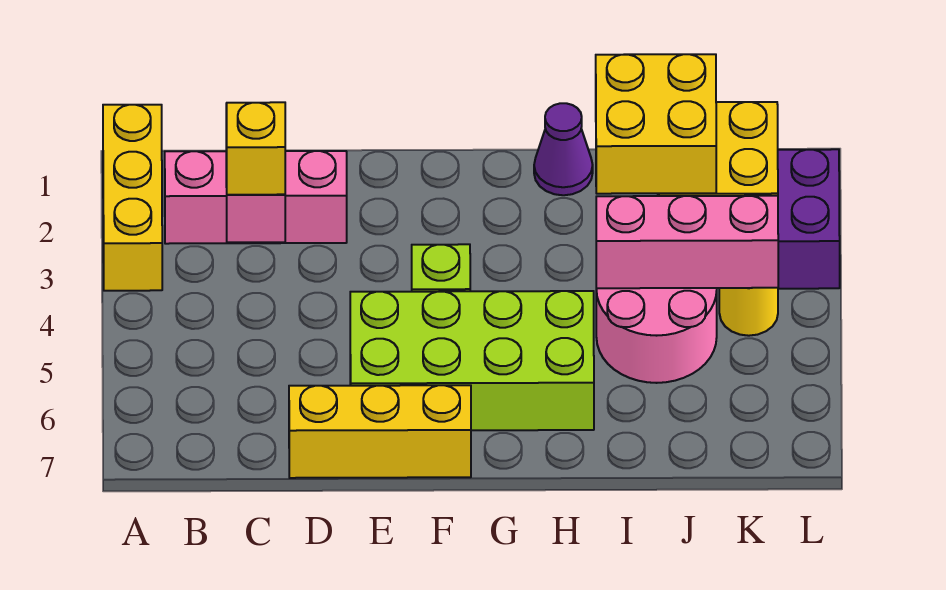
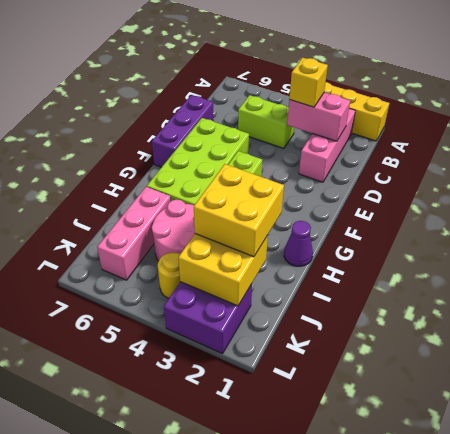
none -> lime 1x2 brick [238,95,294,148]
yellow 1x3 brick [289,385,471,478] -> purple 1x3 brick [152,95,214,167]
pink 1x3 brick [596,196,778,288] -> pink 1x3 brick moved to [97,187,171,280]

